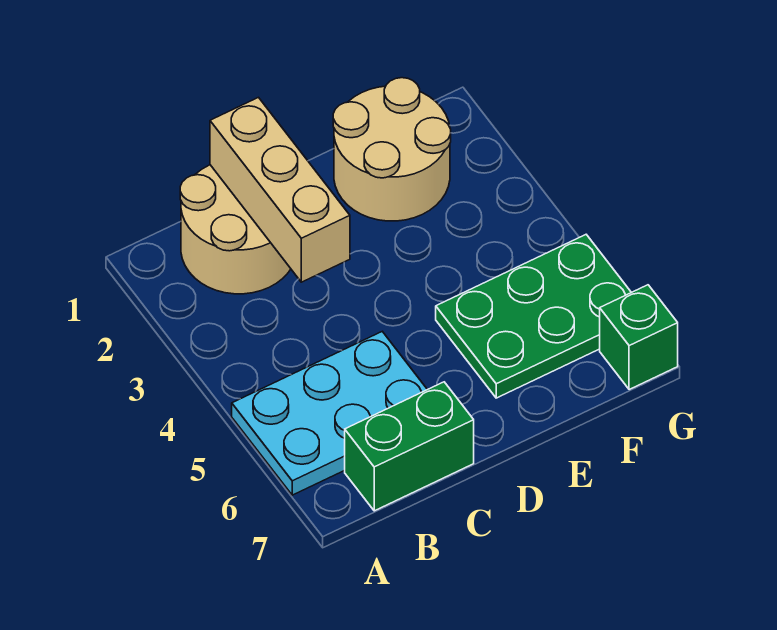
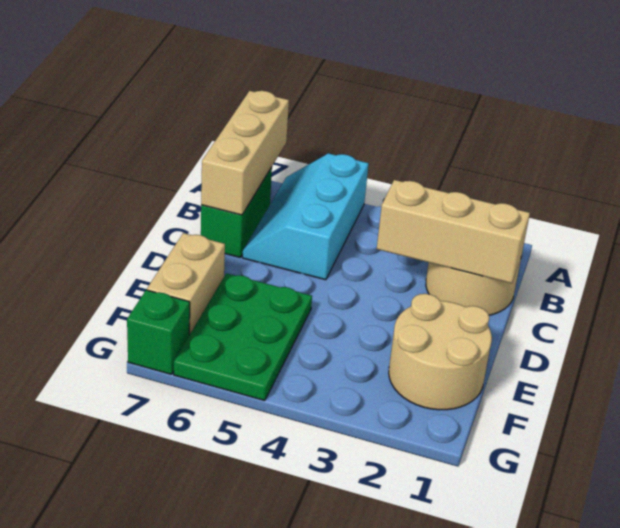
cyan 2x3 plate [232,332,427,495] -> cyan 2x3 slope [243,153,369,280]
none -> tan 1x3 brick [201,91,289,215]
none -> tan 1x2 brick [147,233,225,335]

